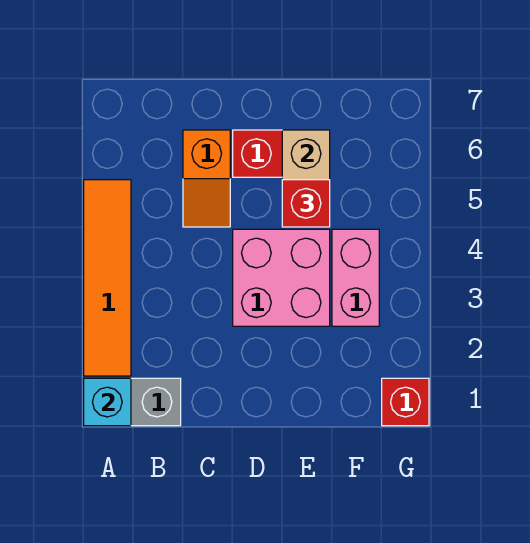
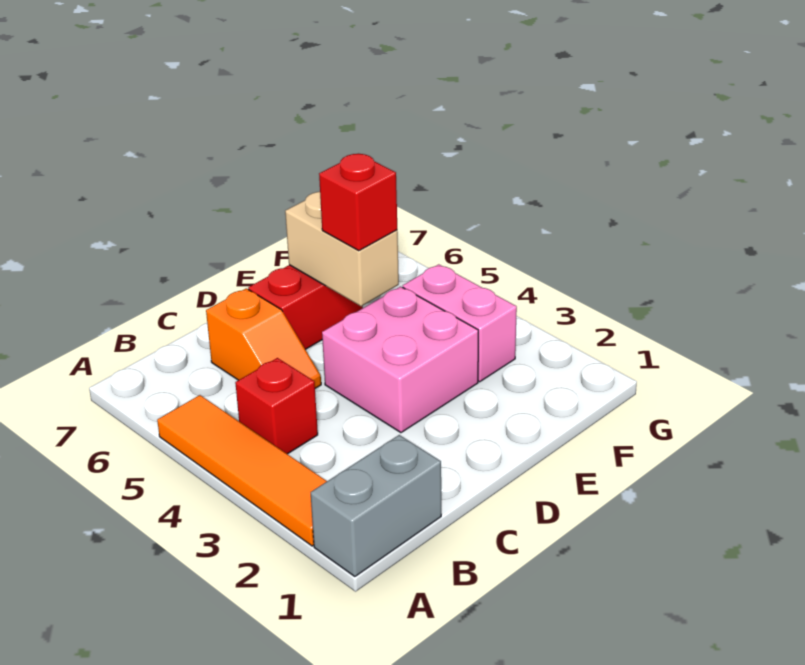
cyan 1x1 brick [84,378,131,426] -> none
red 1x1 brick [382,378,429,426] -> red 1x1 brick moved to [235,358,318,454]

